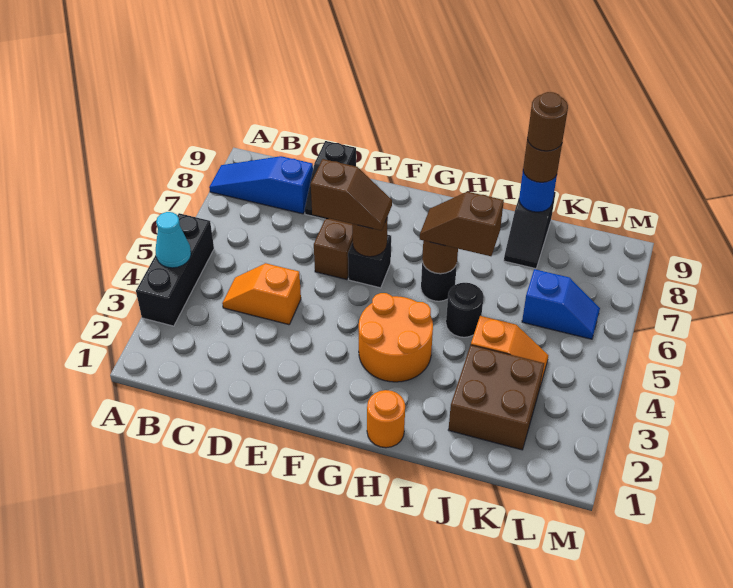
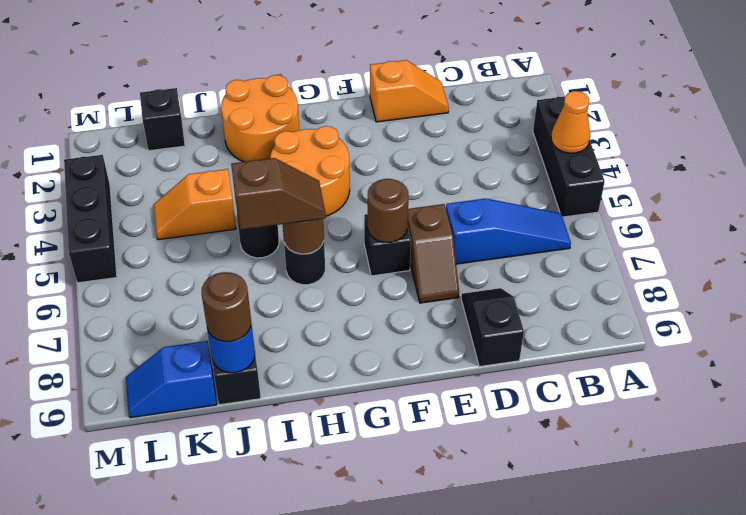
cyan 1x1 cone [156,212,191,268] -> orange 1x1 cone [551,91,590,153]
blue 1x3 slope [209,156,313,214] -> blue 1x3 slope moved to [446,198,571,264]
orange 1x2 slope [222,263,301,325] -> orange 1x2 slope moved to [370,60,449,122]
brown 1x2 slope [311,159,392,231] -> none
orange 1x1 round brick [367,390,405,448] -> orange 2x2 round brick [221,75,299,162]
brown 2x2 brick [448,345,544,450] -> none
brown 1x1 round brick [527,92,568,151] -> none
none -> black 1x1 brick [140,88,185,151]
blue 1x2 slope [522,269,600,339] -> blue 1x2 slope moved to [126,341,217,418]
none -> black 1x3 brick [64,155,117,283]

